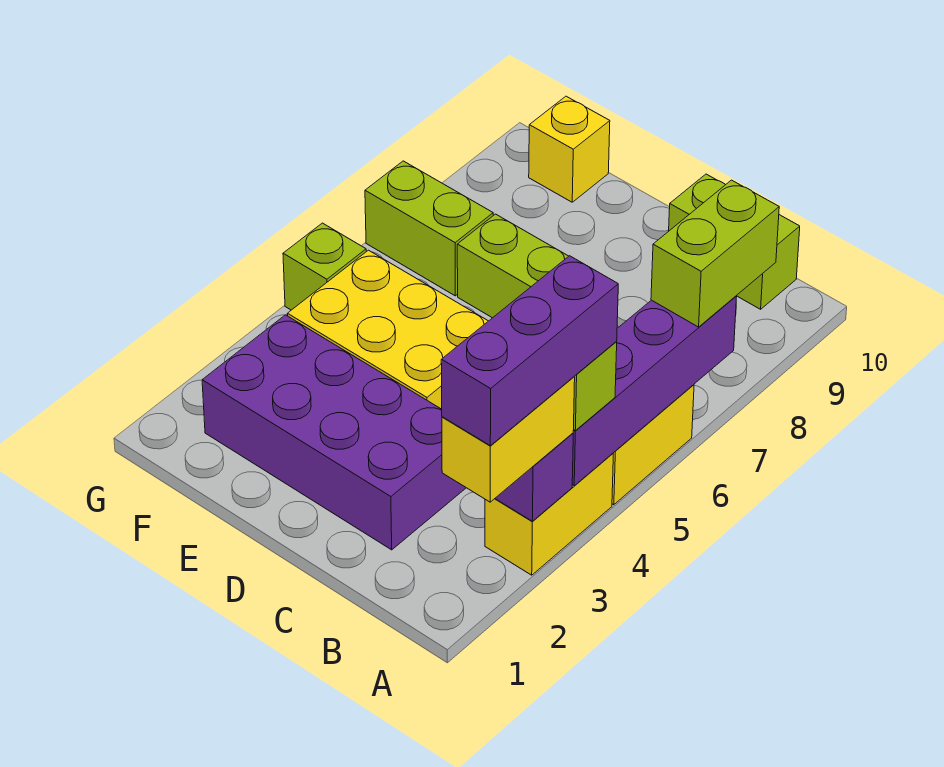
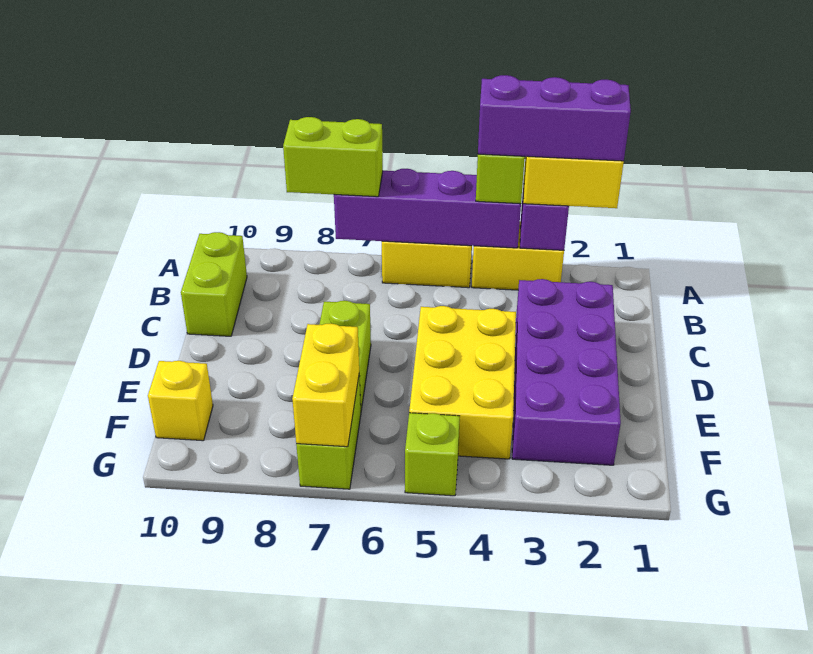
none -> yellow 1x2 brick [292,324,359,447]

